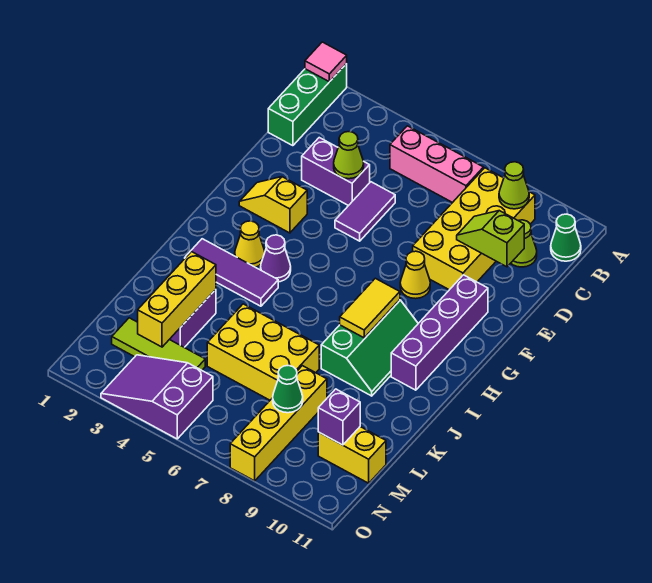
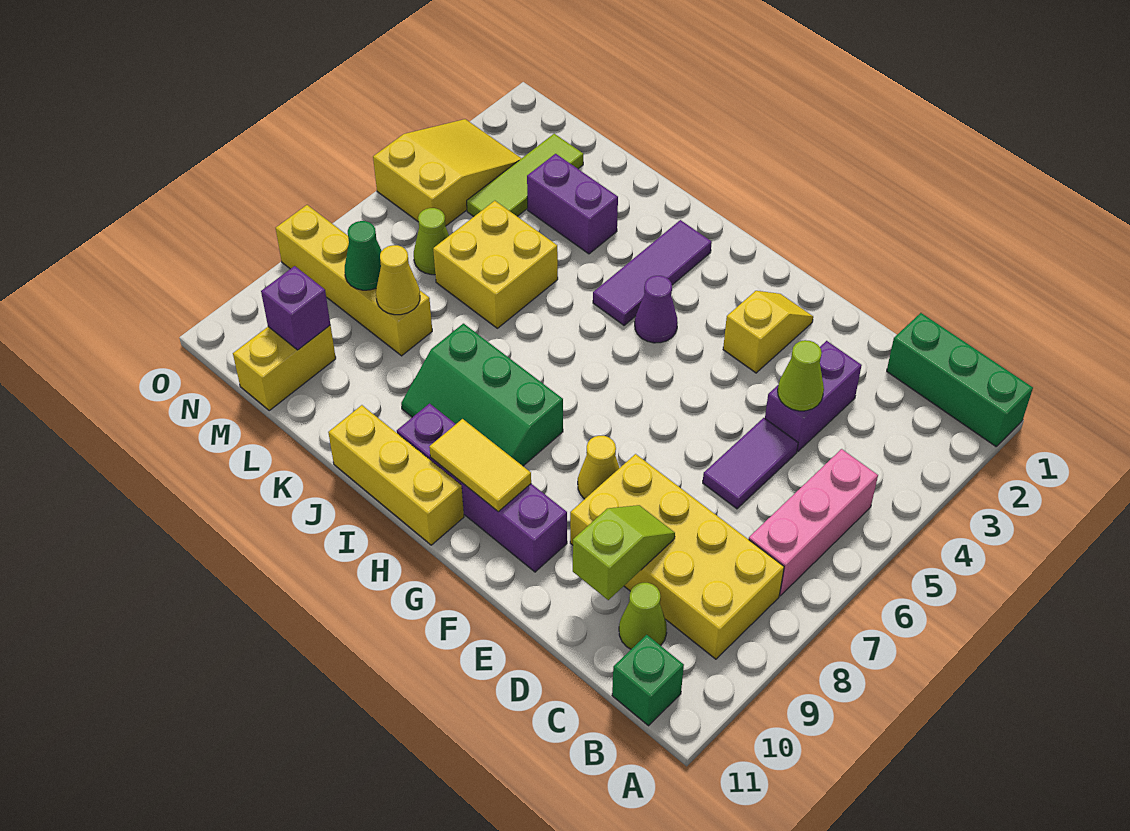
pink 1x1 tile [305,42,347,82] -> none
lime 1x1 cone [499,162,529,209] -> lime 1x1 cone moved to [414,208,449,275]
green 1x1 cone [551,214,581,261] -> green 1x1 brick [612,635,684,726]
purple 1x2 tile [335,182,395,241] -> purple 1x2 tile turned to [703,418,798,509]
yellow 1x1 cone [235,221,265,267] -> yellow 1x1 cone moved to [376,245,420,315]
yellow 1x2 tile [340,278,400,338] -> yellow 1x2 tile moved to [429,419,531,512]
yellow 1x3 brick [138,252,216,347] -> yellow 1x3 brick moved to [328,405,464,545]
yellow 2x3 brick [207,304,319,400] -> yellow 2x2 brick [433,201,558,328]
purple 2x3 slope [101,355,213,439] -> yellow 2x3 slope [373,119,521,226]

